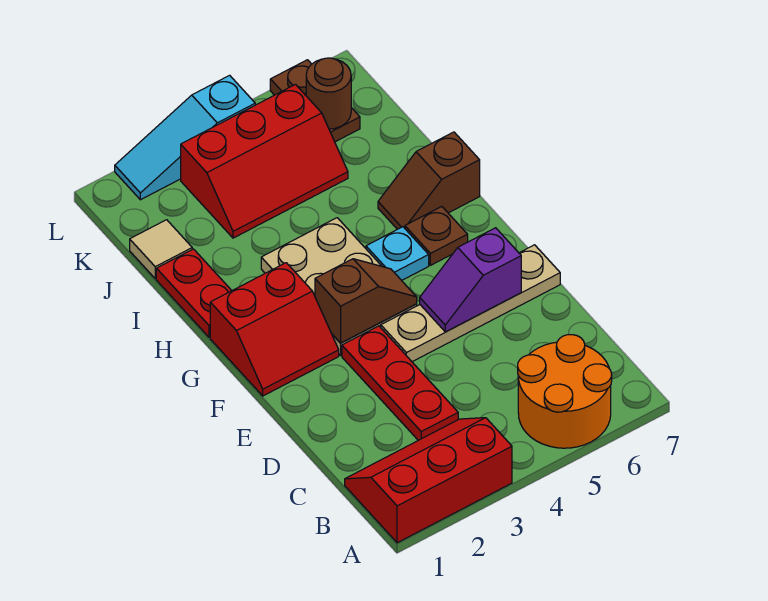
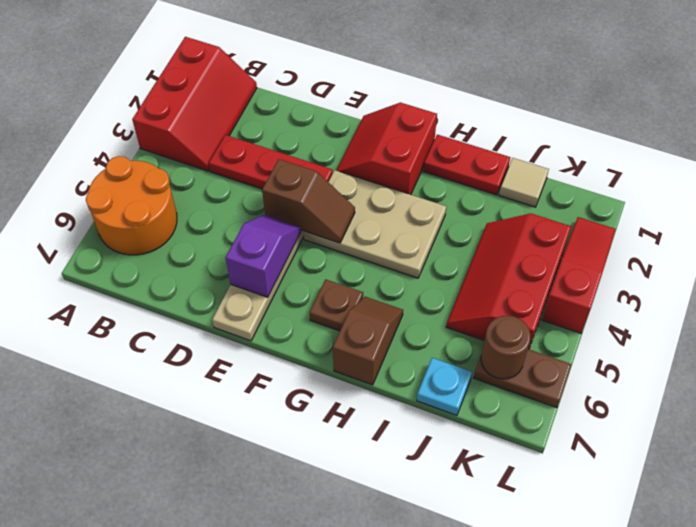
brown 1x2 slope [315,259,417,343] -> brown 1x2 slope turned to [262,159,355,243]
cyan 1x1 plate [366,227,429,280] -> cyan 1x1 plate moved to [417,358,472,415]
cyan 1x3 slope [115,75,255,200] -> red 1x3 slope [542,217,616,333]

